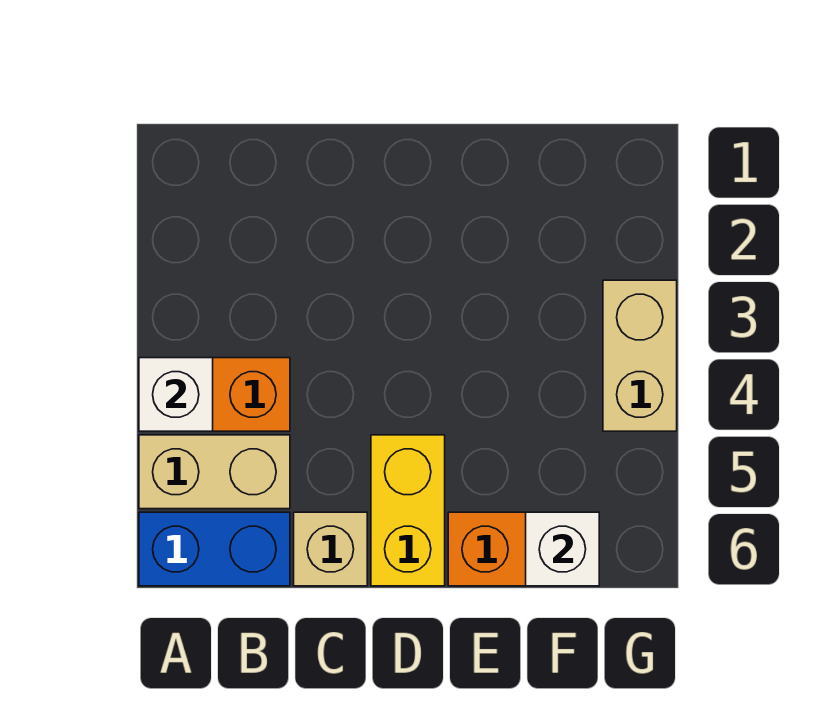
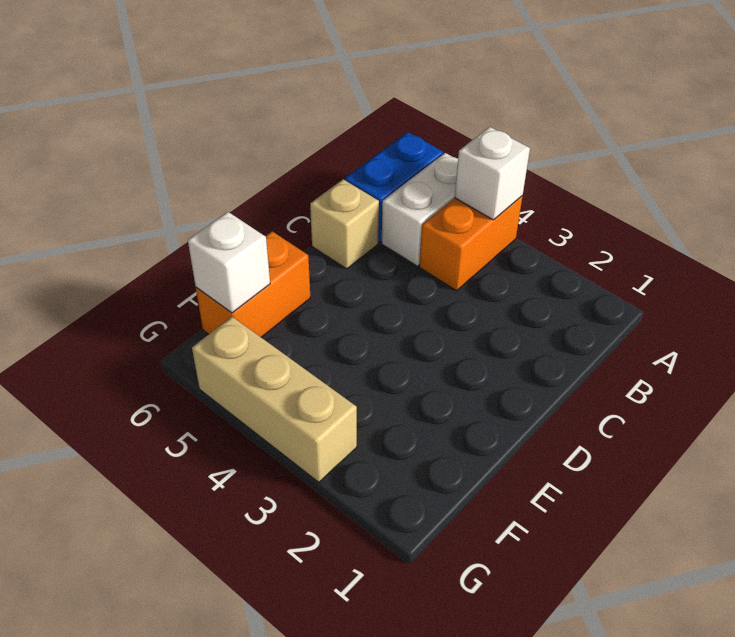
tan 1x2 brick [139,435,290,509] -> white 1x2 brick [382,153,458,266]
yellow 1x2 brick [371,435,445,586] -> none
tan 1x2 brick [603,280,677,431] -> tan 1x3 brick [192,317,357,482]

